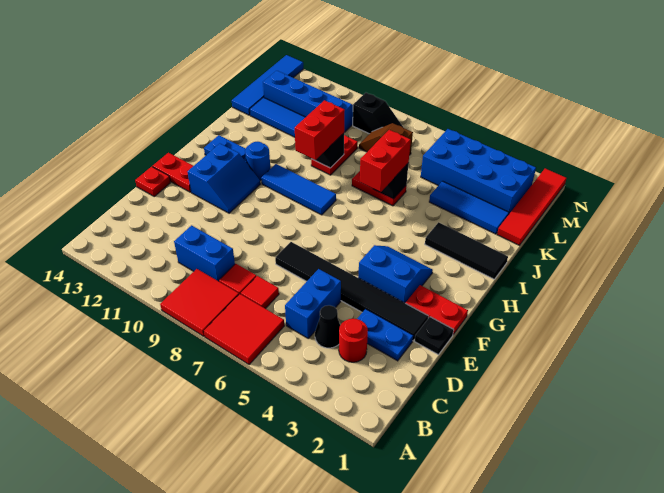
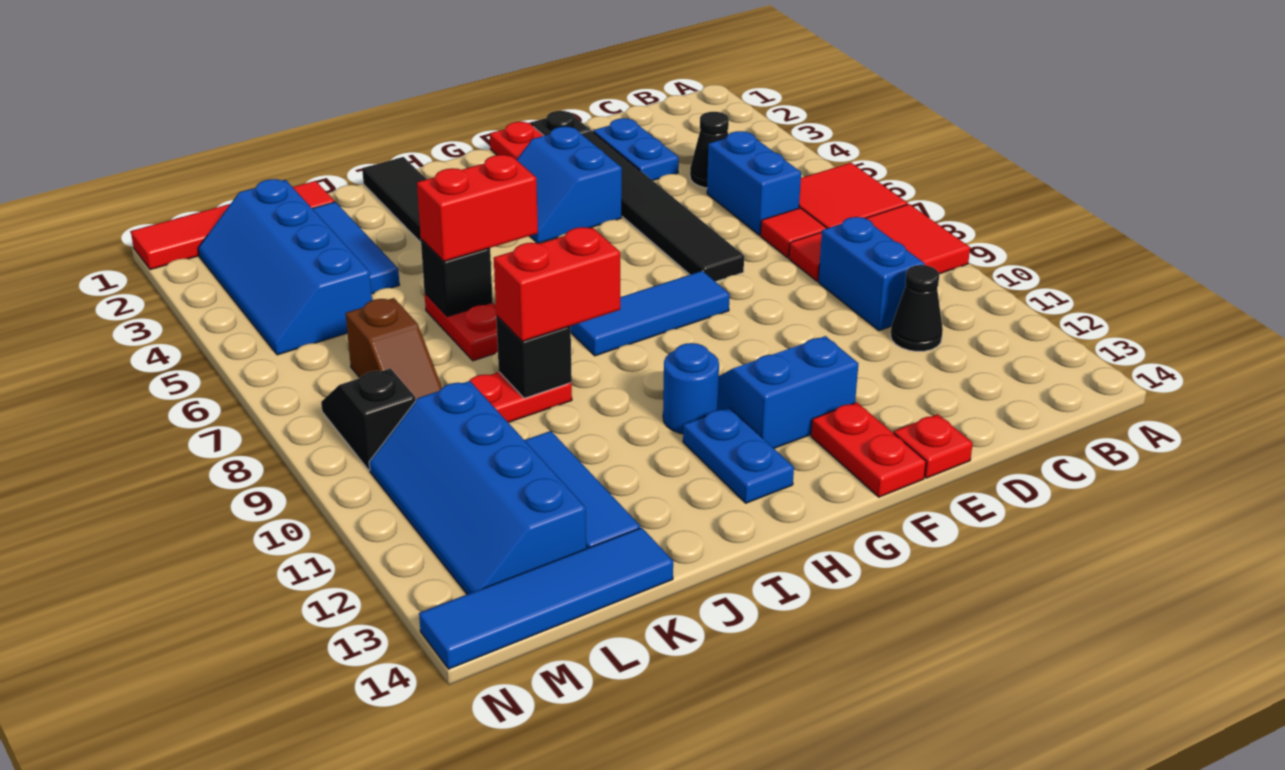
red 1x1 round brick [339,319,368,362] -> none
blue 1x2 brick [285,269,341,338] -> blue 1x2 brick turned to [707,131,801,235]
none -> black 1x1 cone [891,265,943,351]
blue 1x3 tile [261,164,336,215] -> blue 1x3 tile turned to [570,271,730,356]
blue 2x4 brick [421,129,536,214] -> blue 2x4 slope [198,179,372,355]

